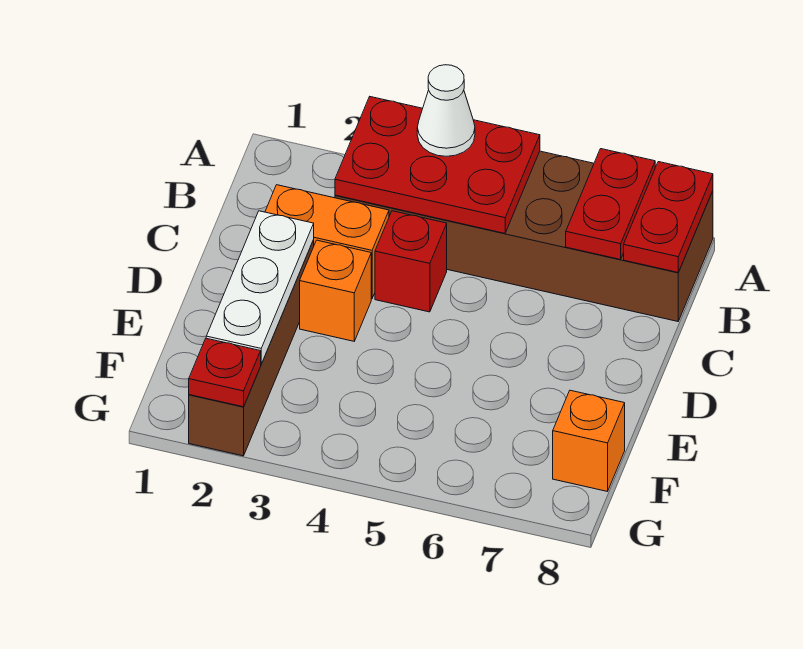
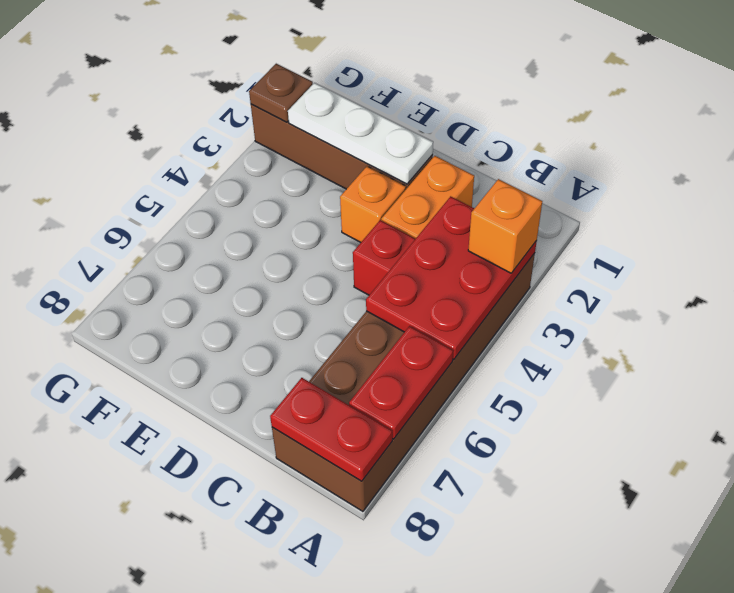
white 1x1 cone [417,65,475,156] -> none
red 1x2 plate [566,149,655,260] -> red 1x2 plate turned to [349,326,453,439]
orange 1x1 brick [553,390,625,492] -> orange 1x1 brick moved to [468,179,542,273]
red 1x1 plate [189,338,261,407] -> brown 1x1 plate [249,64,313,122]

